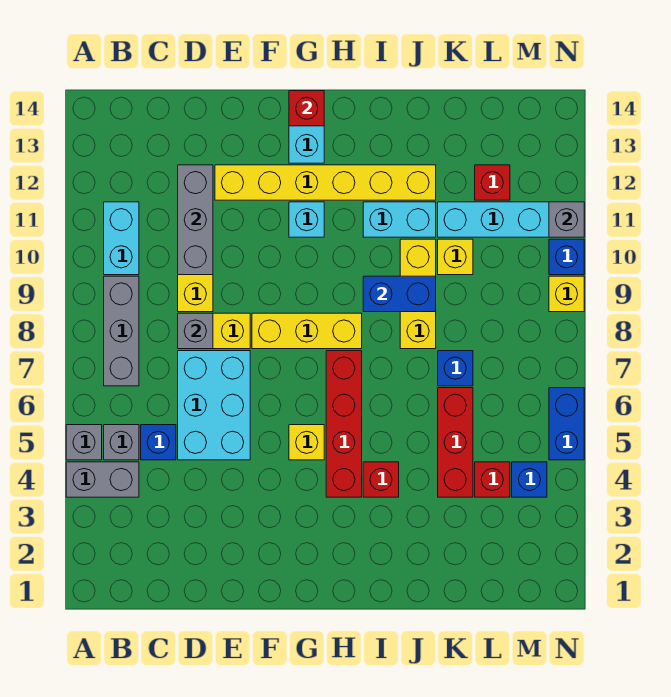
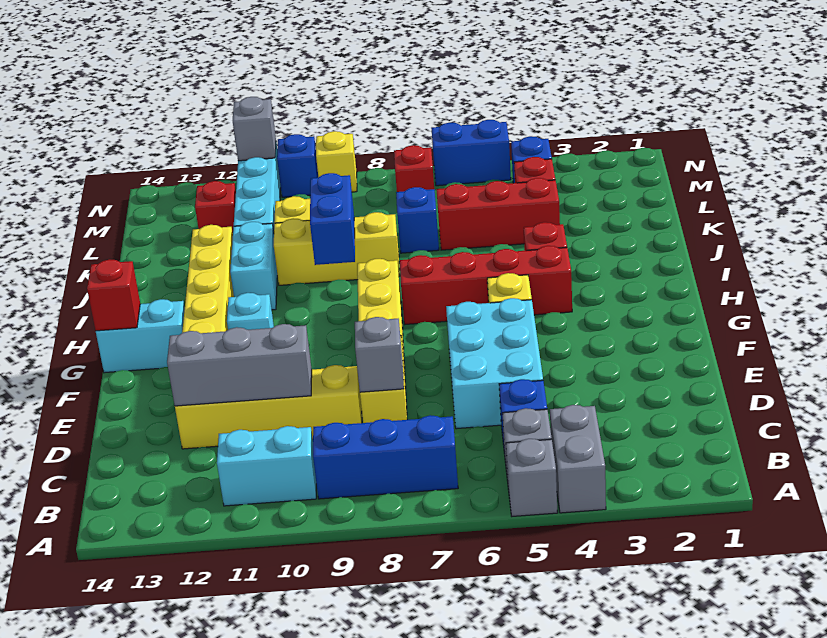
grey 1x3 brick [104,276,139,386] -> blue 1x3 brick [313,415,458,499]
cyan 2x3 brick [178,351,250,460] -> cyan 2x3 brick turned to [446,298,543,429]
none -> red 1x1 brick [394,145,434,192]

